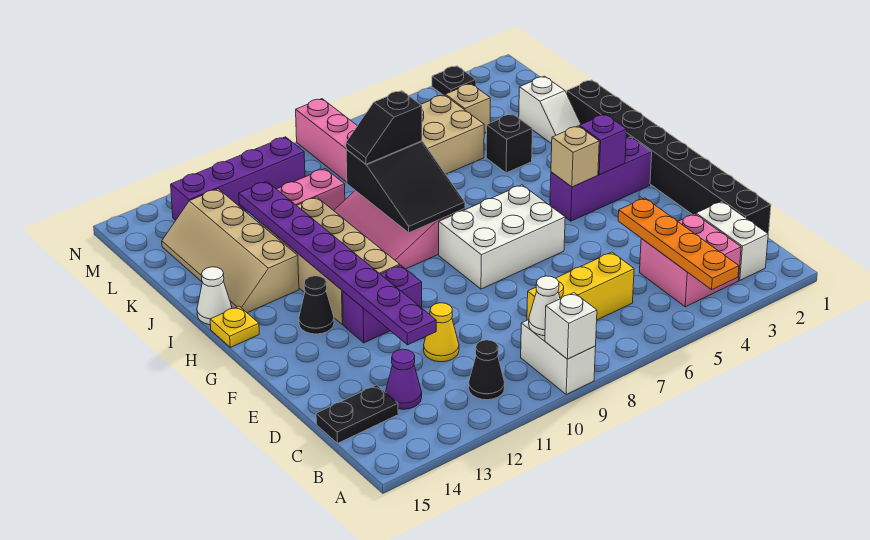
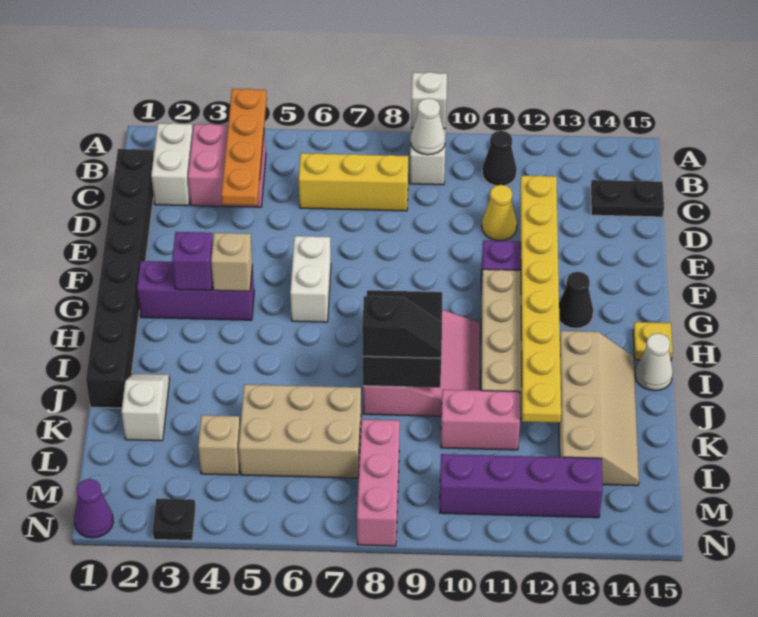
purple 1x1 cone [386,349,422,409] -> purple 1x1 cone moved to [74,479,113,538]
purple 1x8 plate [239,181,436,345] -> yellow 1x8 plate [520,176,561,423]
white 2x3 brick [439,185,565,289] -> white 1x2 brick [290,236,331,322]
black 1x1 brick [486,114,533,173] -> none

